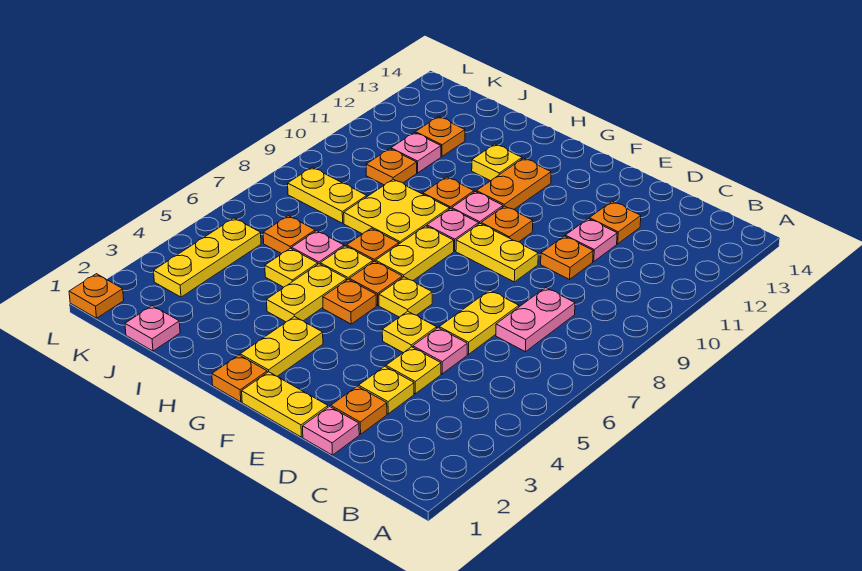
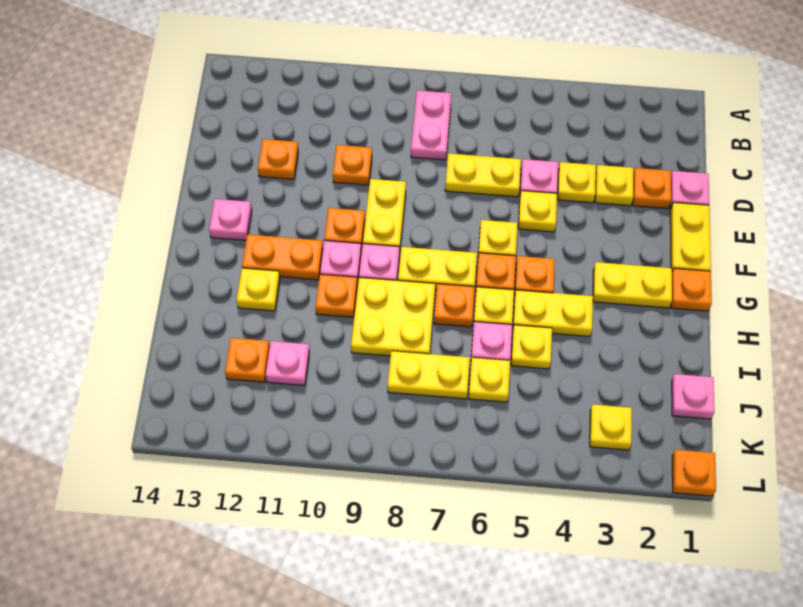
pink 1x2 plate [496,288,575,352] -> pink 1x2 plate turned to [411,90,451,160]
pink 1x1 plate [565,219,617,261] -> pink 1x1 plate moved to [209,199,252,240]
orange 1x1 plate [263,216,315,254] -> yellow 1x1 plate [469,358,510,402]
yellow 1x2 plate [288,167,367,223] -> yellow 1x2 plate turned to [388,351,470,399]
orange 1x1 plate [366,149,417,185] -> none
yellow 1x3 plate [154,218,261,297] -> yellow 1x1 plate [590,405,632,450]

